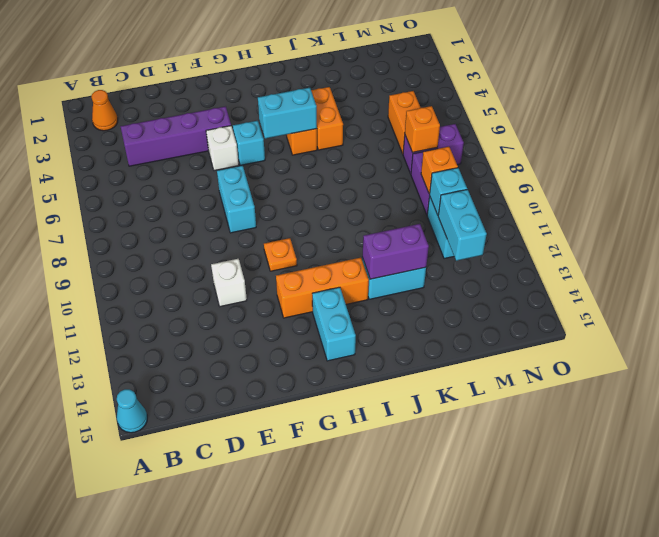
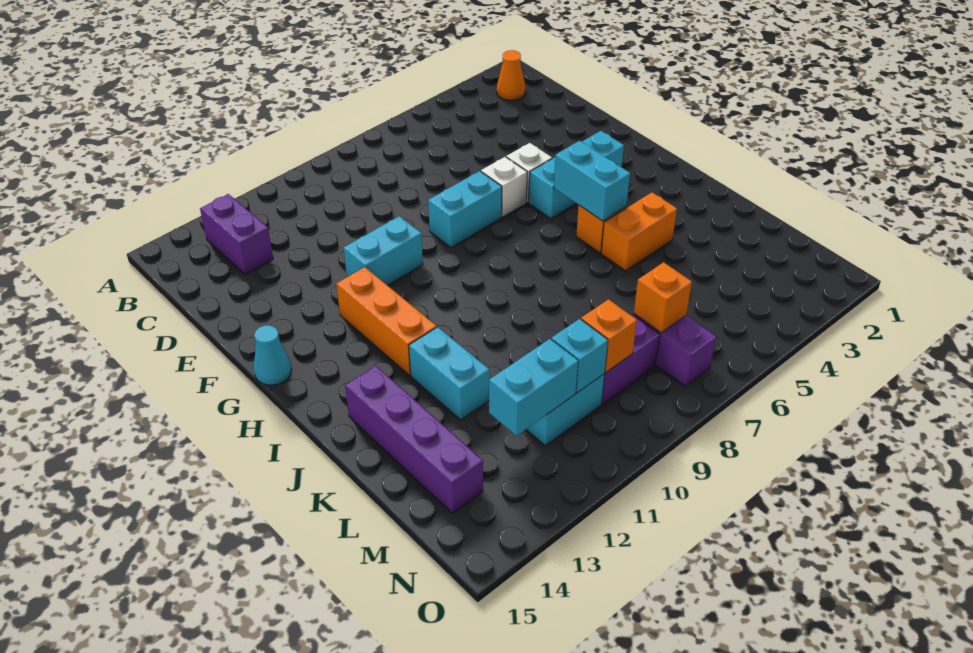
cyan 1x1 cone [117,389,147,433] -> cyan 1x1 cone moved to [254,325,292,385]
purple 1x4 brick [121,106,231,166] -> purple 1x4 brick moved to [345,366,483,513]
white 1x1 brick [211,259,247,307] -> white 1x1 brick moved to [481,157,527,217]
cyan 1x1 brick [233,121,265,165] -> cyan 1x3 brick [529,131,624,219]
orange 1x1 plate [264,238,297,271] -> none
cyan 1x2 brick [312,287,356,361] -> cyan 1x2 brick moved to [344,216,423,286]
purple 1x2 brick [362,224,429,279] -> purple 1x2 brick moved to [200,194,273,274]
orange 1x2 brick [388,91,421,154] -> none

